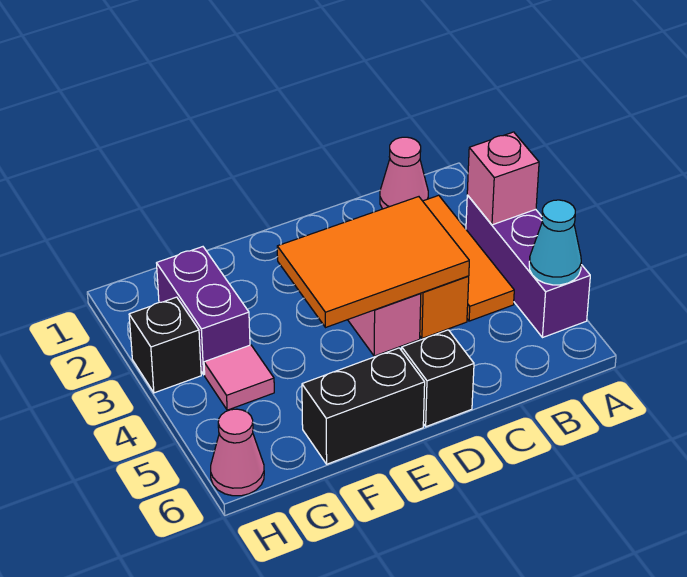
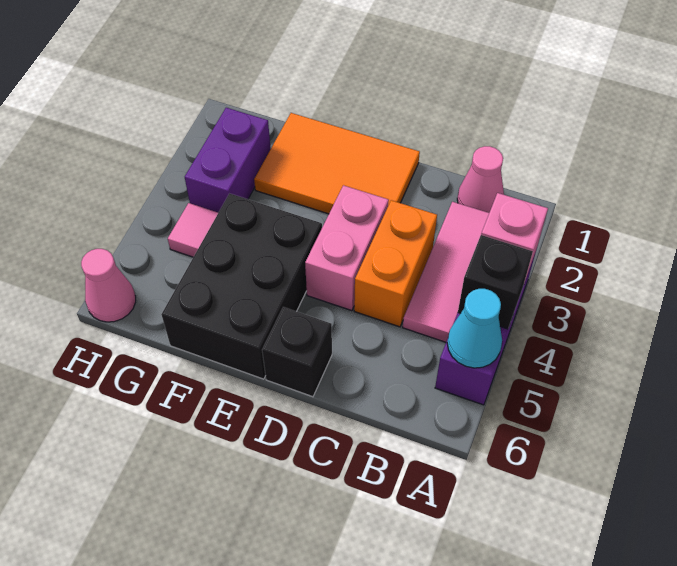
orange 1x3 tile [423,195,514,321] -> pink 1x3 tile [403,202,489,342]
orange 2x3 tile [277,197,469,328] -> orange 2x3 tile moved to [254,113,420,214]
black 1x2 brick [302,348,425,464] -> black 2x3 brick [161,194,322,379]
black 1x1 brick [129,297,201,393] -> black 1x1 brick moved to [458,235,533,329]

